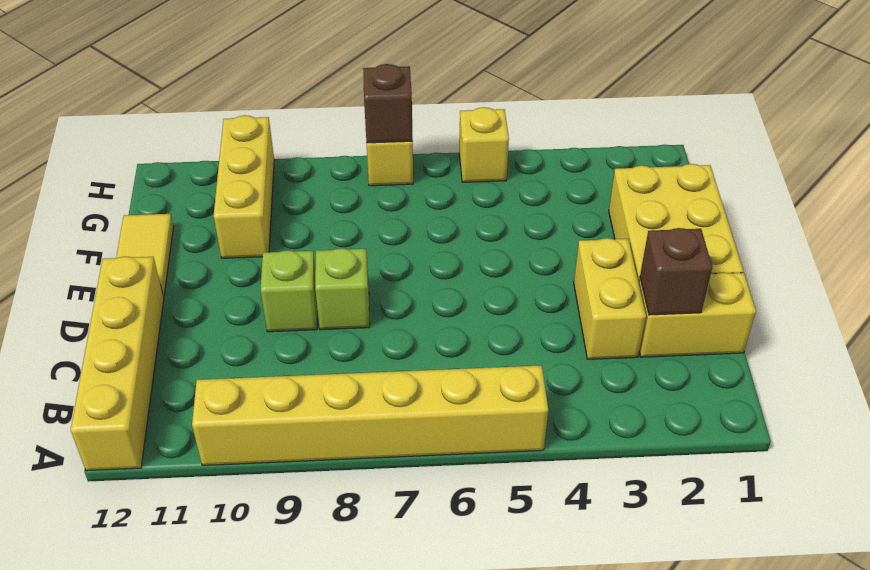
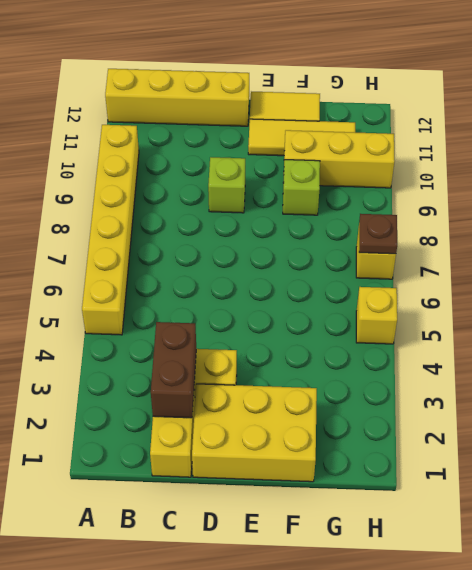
brown 1x1 brick [640,228,712,315] -> brown 1x2 brick [151,322,196,418]
lime 1x1 brick [315,248,370,330] -> lime 1x1 brick moved to [283,160,320,215]
none -> yellow 1x3 tile [248,119,355,156]
brown 1x1 brick [363,64,413,143] -> brown 1x1 plate [359,214,397,254]

